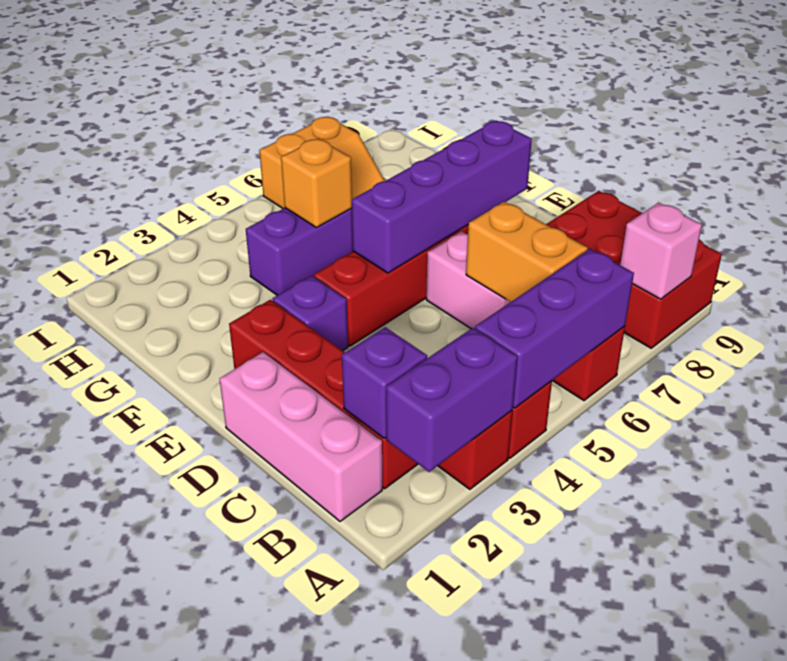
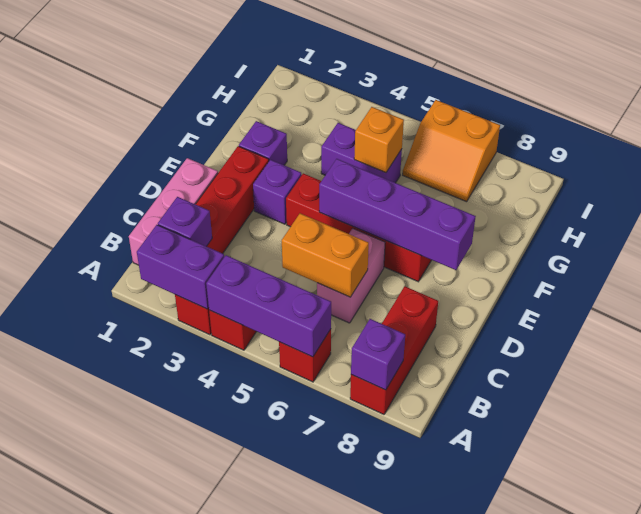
red 2x3 brick [546,191,722,348] -> red 1x3 brick [350,286,438,414]
pink 1x1 brick [620,203,702,299] -> purple 1x1 brick [351,319,405,390]
orange 1x2 brick [466,202,588,302] -> orange 1x2 brick turned to [282,213,369,297]
none -> purple 1x1 brick [239,121,287,165]

